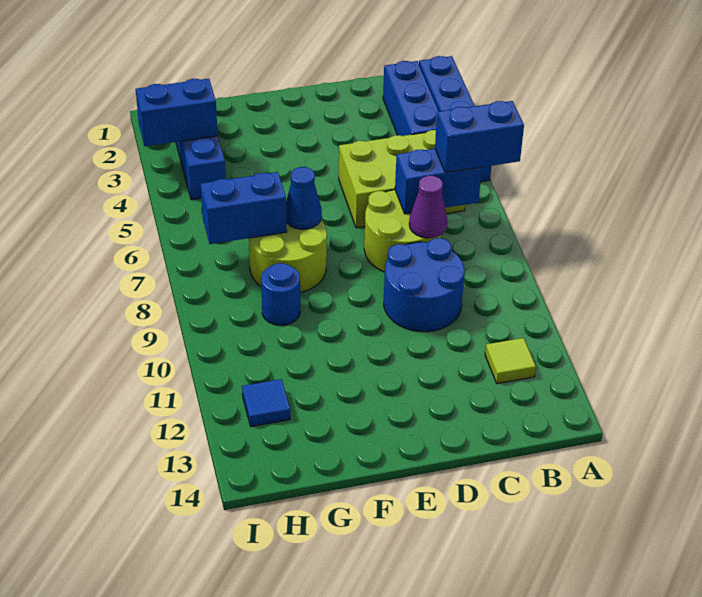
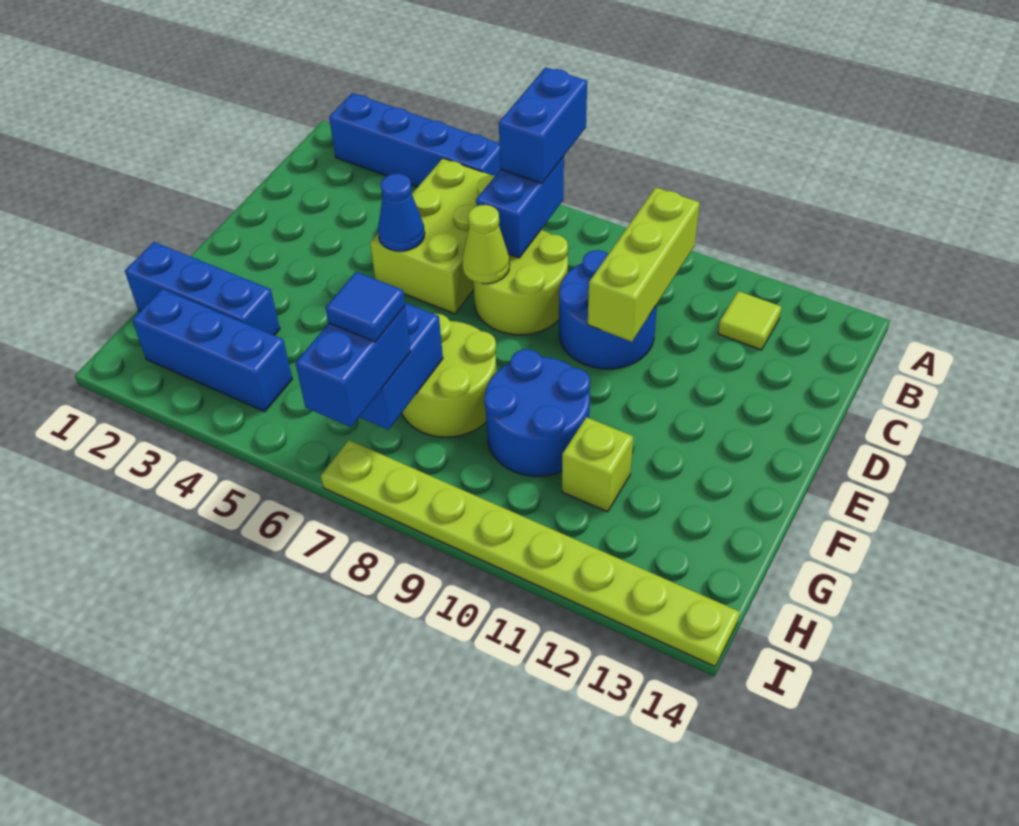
blue 1x3 brick [383,61,439,136] -> blue 1x3 brick moved to [125,242,280,336]
none -> lime 1x3 brick [588,187,700,342]
purple 1x1 cone [409,176,447,238] -> none
none -> lime 1x1 cone [462,205,510,284]
blue 1x1 cone [286,167,322,229] -> blue 1x1 cone moved to [378,173,425,251]
blue 1x1 round brick [261,263,300,325] -> blue 2x2 round brick [484,349,590,476]
none -> lime 1x1 brick [562,417,633,512]
blue 1x2 brick [136,79,218,146] -> blue 1x2 brick moved to [295,306,411,427]
blue 1x1 tile [242,379,290,426] -> blue 1x1 tile moved to [326,272,405,342]
none -> lime 1x8 plate [321,440,740,667]

